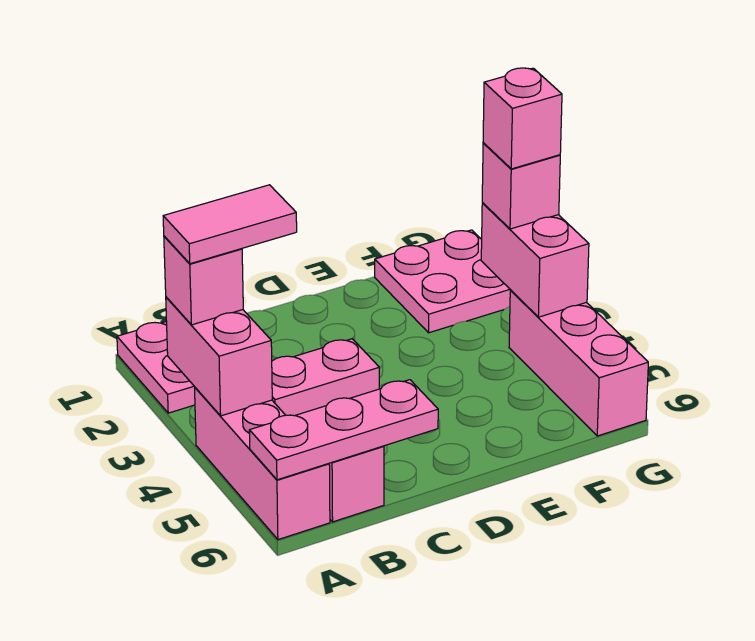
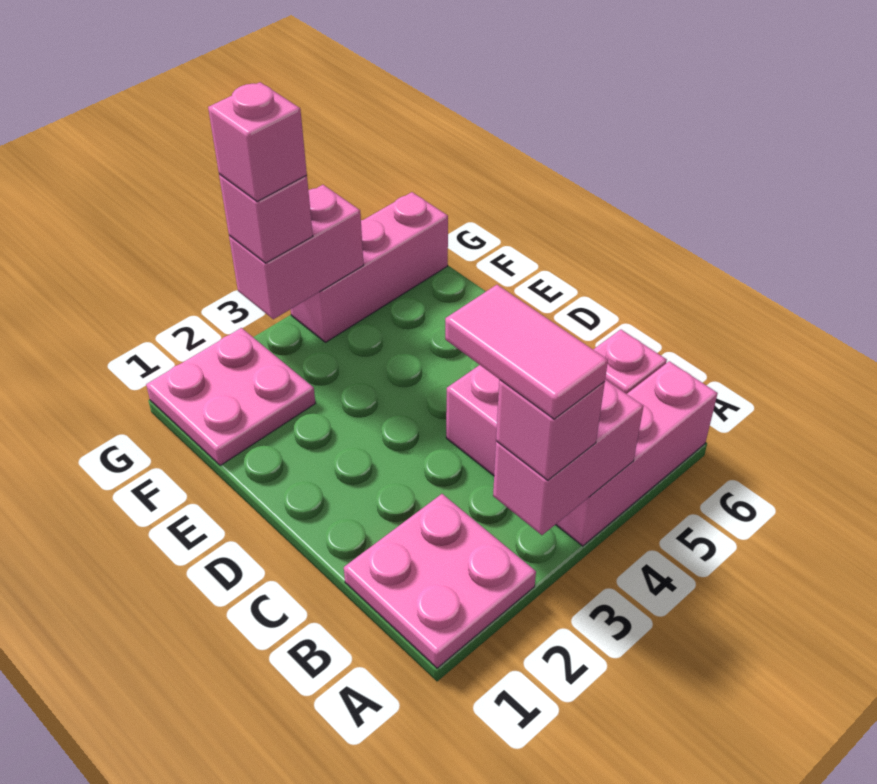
pink 1x3 plate [249,380,438,480] -> none

